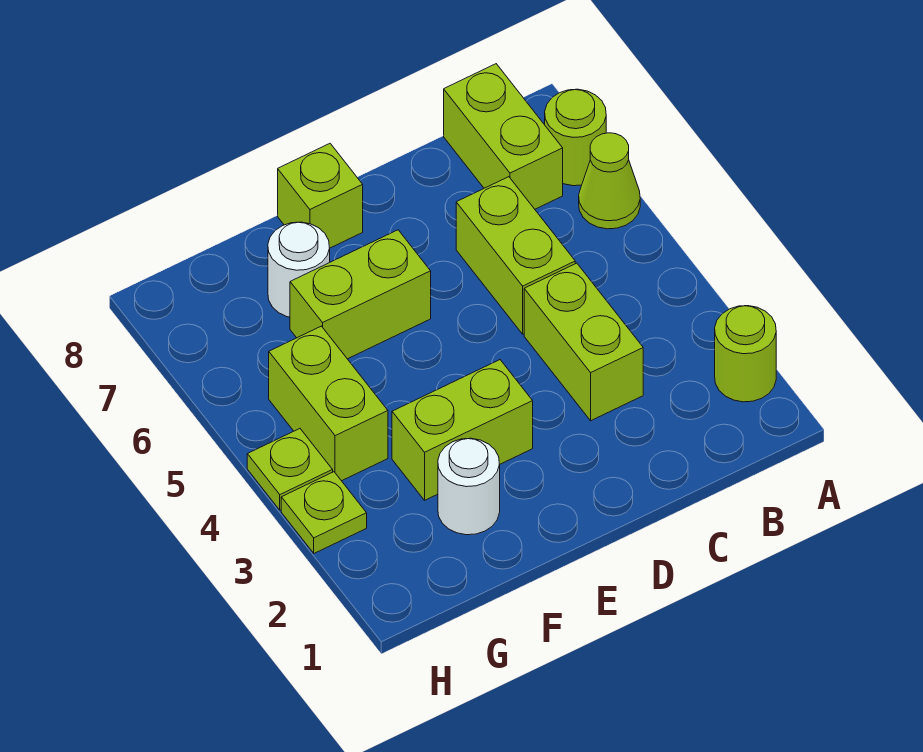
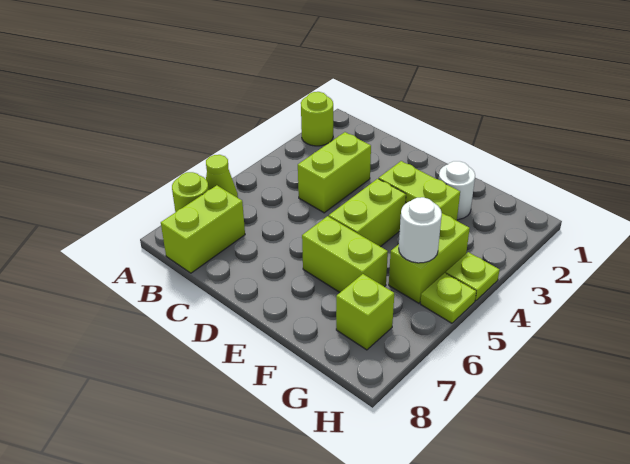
lime 1x2 brick [456,177,575,334] -> lime 1x2 brick moved to [329,179,406,247]
lime 1x1 brick [278,144,363,248] -> lime 1x1 brick moved to [336,274,394,350]
white 1x1 round brick [268,222,330,317] -> white 1x1 round brick moved to [399,197,442,263]
lime 1x1 plate [281,472,367,553] -> lime 1x1 plate moved to [421,273,476,323]

